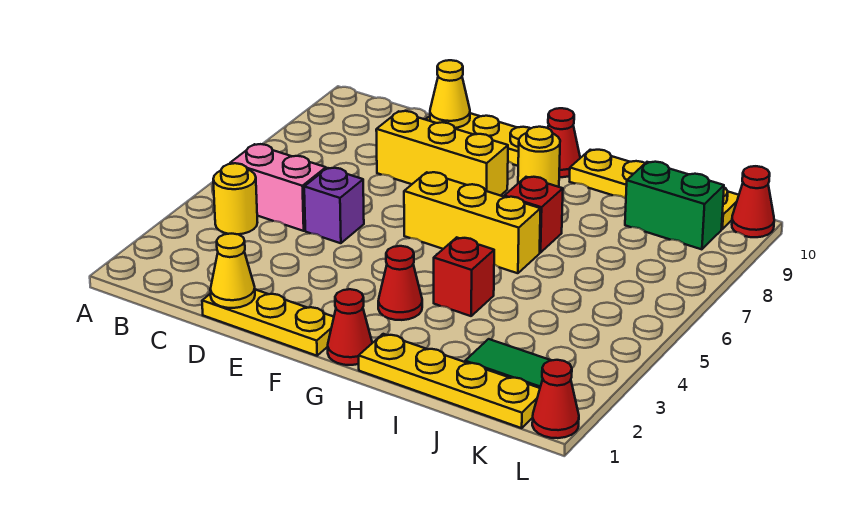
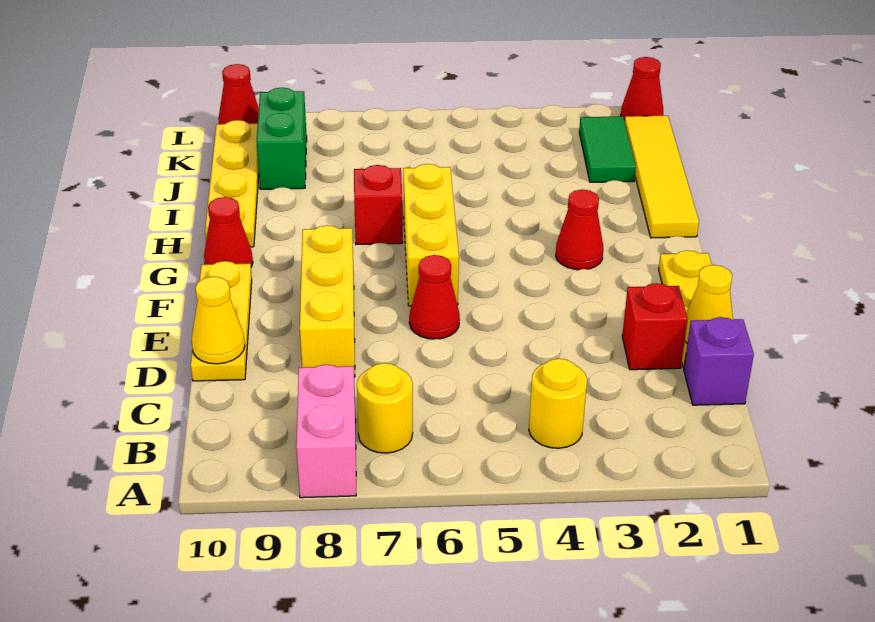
pink 1x2 brick [231,144,326,231] -> pink 1x2 brick moved to [296,365,356,498]
purple 1x1 brick [304,168,364,243] -> purple 1x1 brick moved to [684,317,754,405]
red 1x1 cone [328,289,372,365] -> red 1x1 cone moved to [409,255,460,339]
yellow 1x1 round brick [518,127,560,187] -> yellow 1x1 round brick moved to [357,363,413,453]
yellow 1x4 plate [359,334,540,428] -> yellow 1x4 tile [625,116,699,238]
red 1x1 brick [434,237,494,316] -> red 1x1 brick moved to [622,283,688,370]

